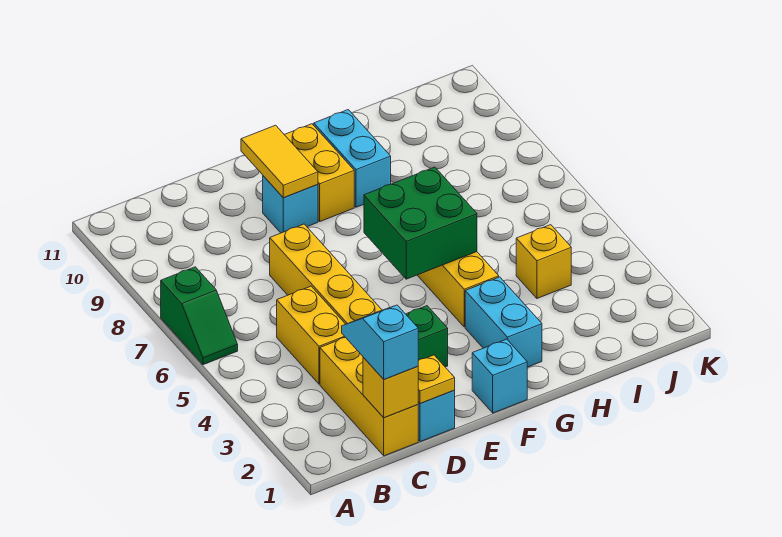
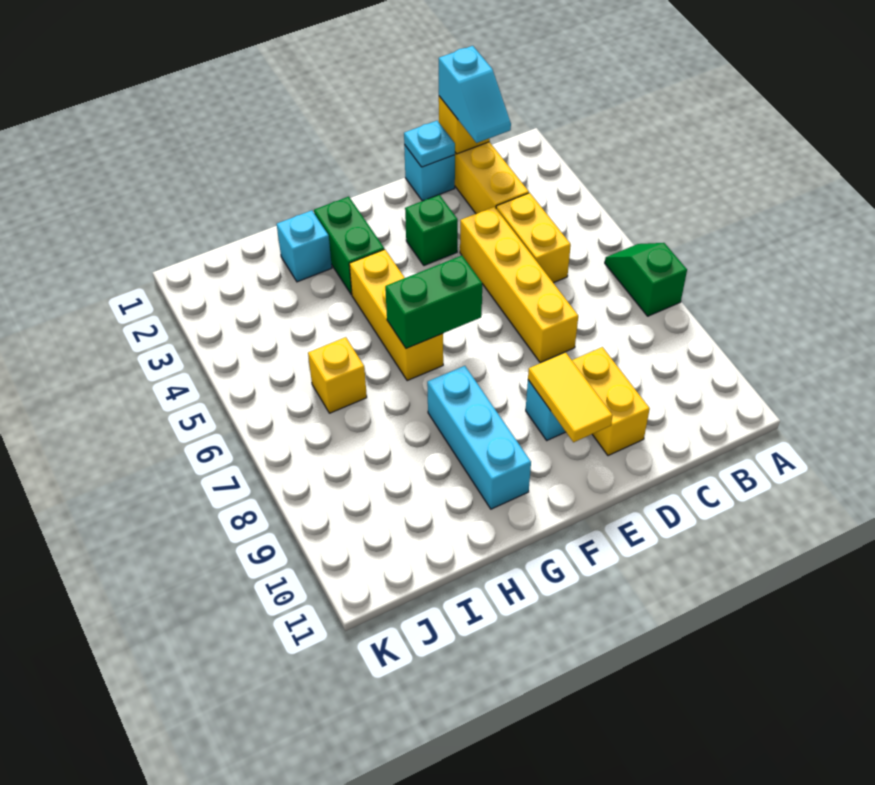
yellow 1x1 plate [418,355,455,404] -> cyan 1x1 plate [404,121,455,167]
cyan 1x1 brick [472,339,527,413] -> cyan 1x1 brick moved to [277,210,332,282]
green 2x2 brick [364,167,477,279] -> green 1x2 brick [385,256,482,349]
yellow 1x2 brick [284,124,354,221] -> yellow 1x2 brick moved to [572,347,650,456]
cyan 1x2 brick [465,277,542,367] -> green 1x2 brick [314,197,384,295]
cyan 1x2 brick [314,110,391,207] -> cyan 1x3 brick [427,366,531,509]
yellow 1x1 brick [516,225,571,298] -> yellow 1x1 brick moved to [308,337,367,413]

